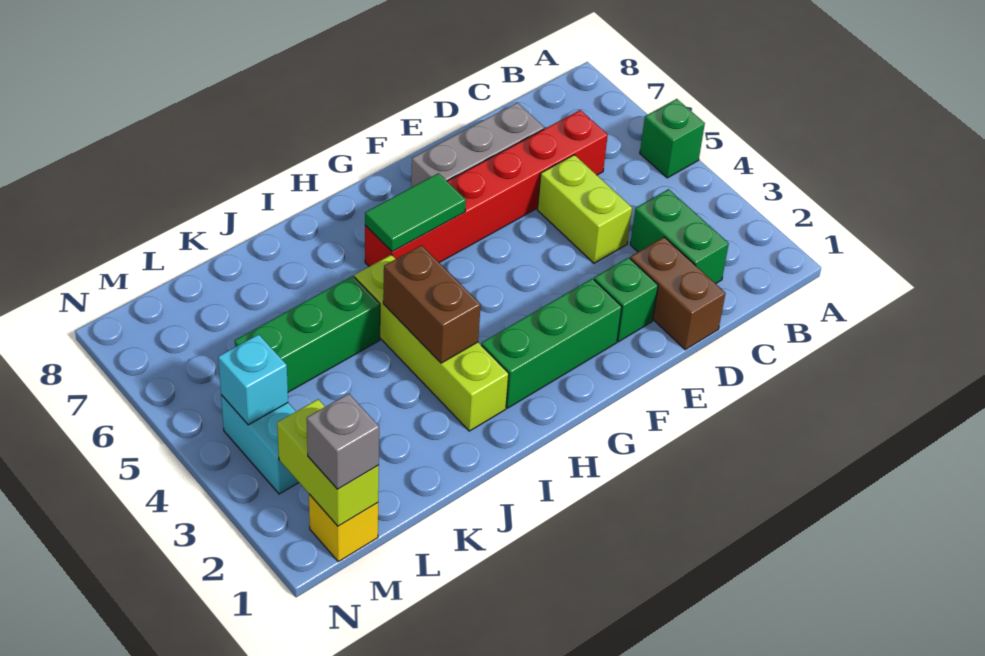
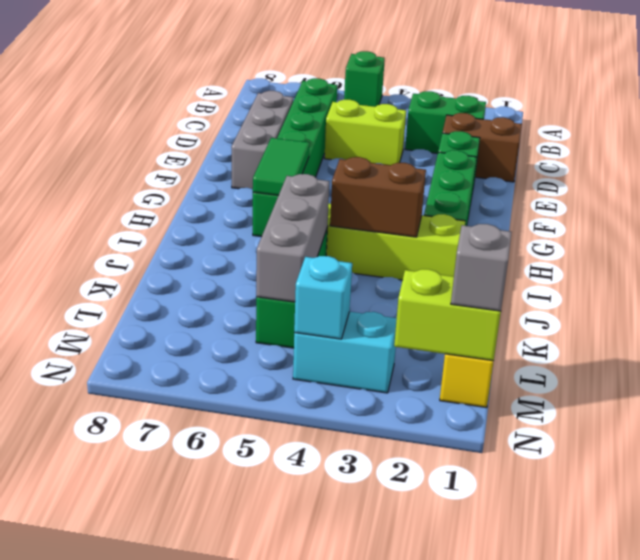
red 1x6 brick [365,110,608,267] -> green 1x6 brick [253,78,337,237]
none -> grey 1x3 brick [256,174,330,302]

